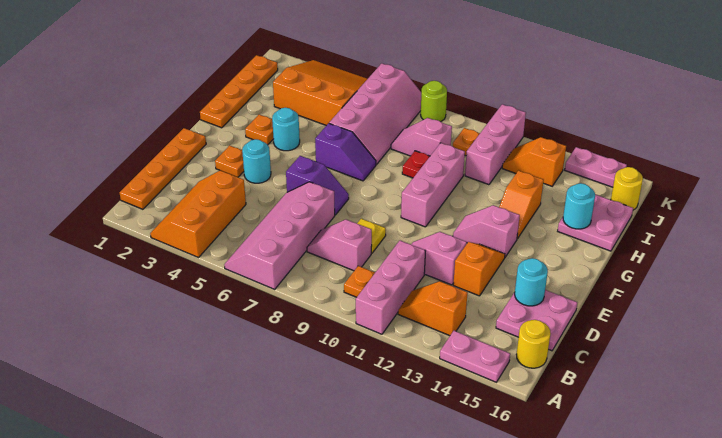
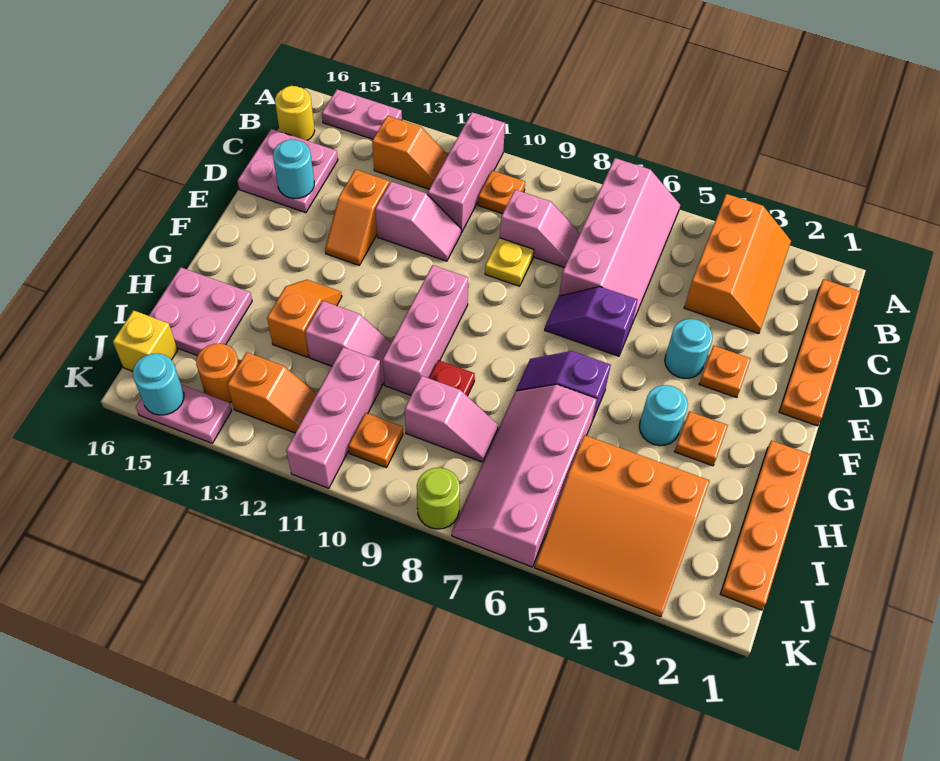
pink 1x2 slope [453,205,520,257] -> pink 1x2 slope moved to [305,301,391,385]
cyan 1x1 round brick [563,183,595,229] -> cyan 1x1 round brick moved to [133,353,184,415]
none -> orange 1x1 round brick [196,343,239,403]
yellow 1x1 round brick [611,167,643,210] -> yellow 1x1 brick [113,310,178,371]

